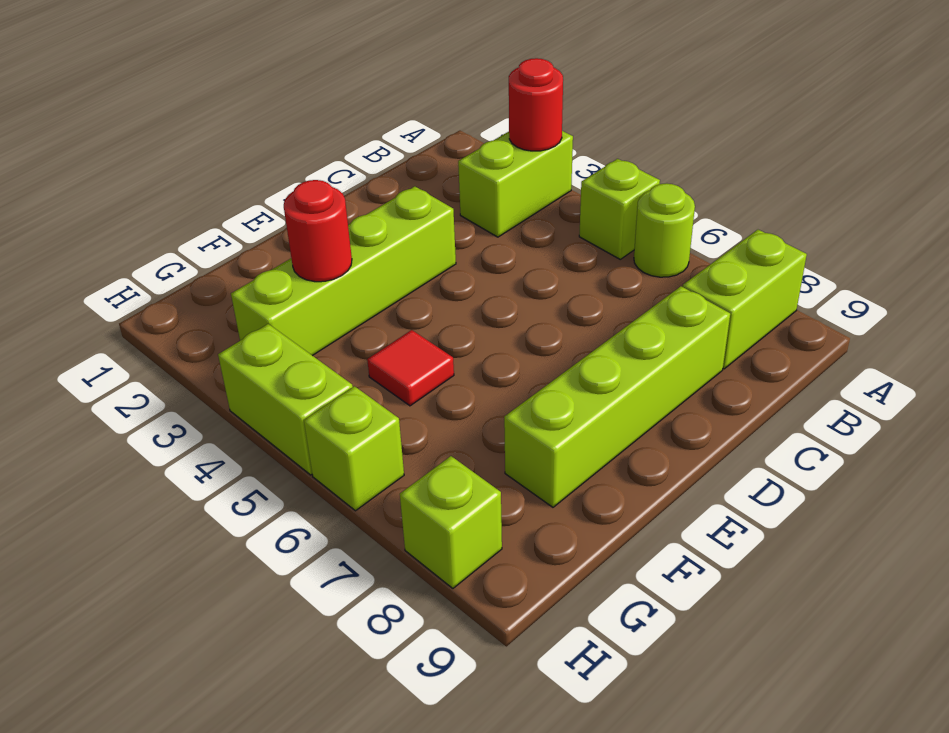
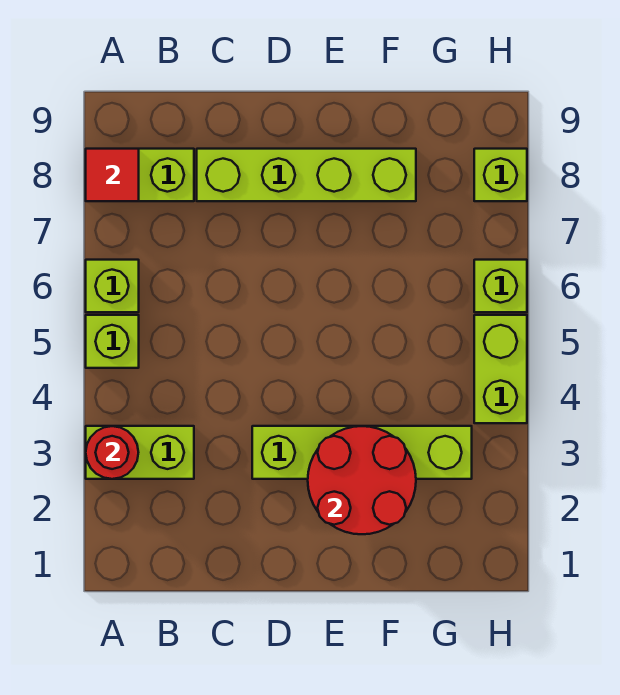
lime 1x1 round brick [634,183,695,277] -> lime 1x1 brick [86,260,139,312]
red 1x1 round brick [284,180,352,282] -> red 2x2 round brick [308,426,416,534]
red 1x1 tile [367,330,454,406] -> red 1x1 tile moved to [86,149,139,201]

